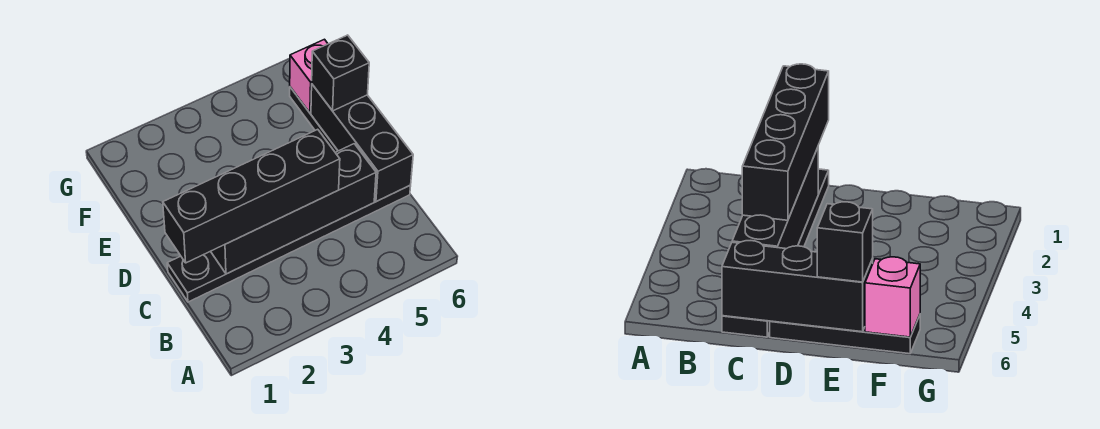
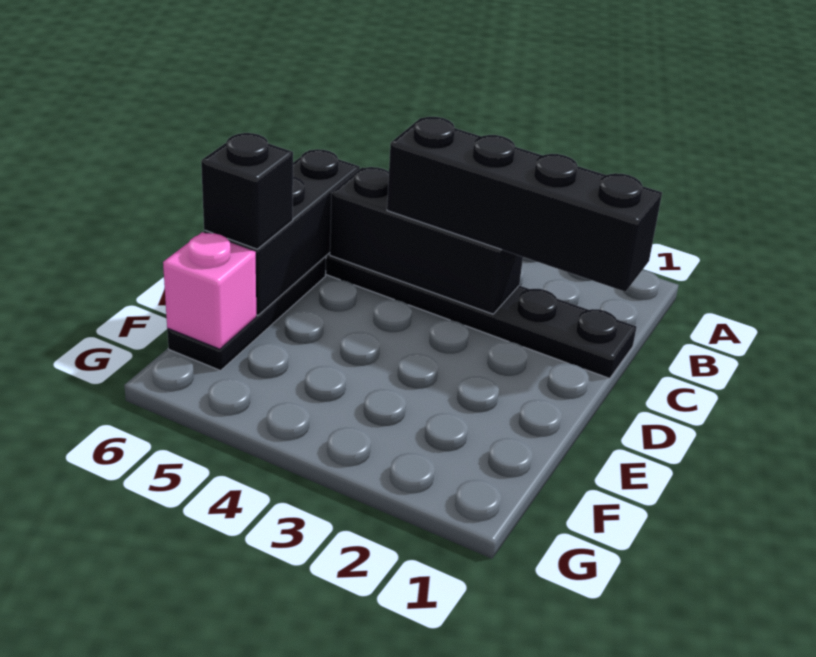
black 1x4 brick [211,144,376,274] -> black 1x3 brick [330,167,523,314]

